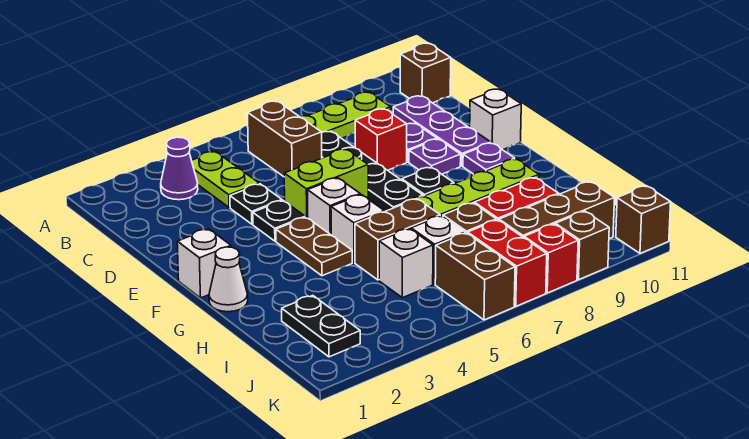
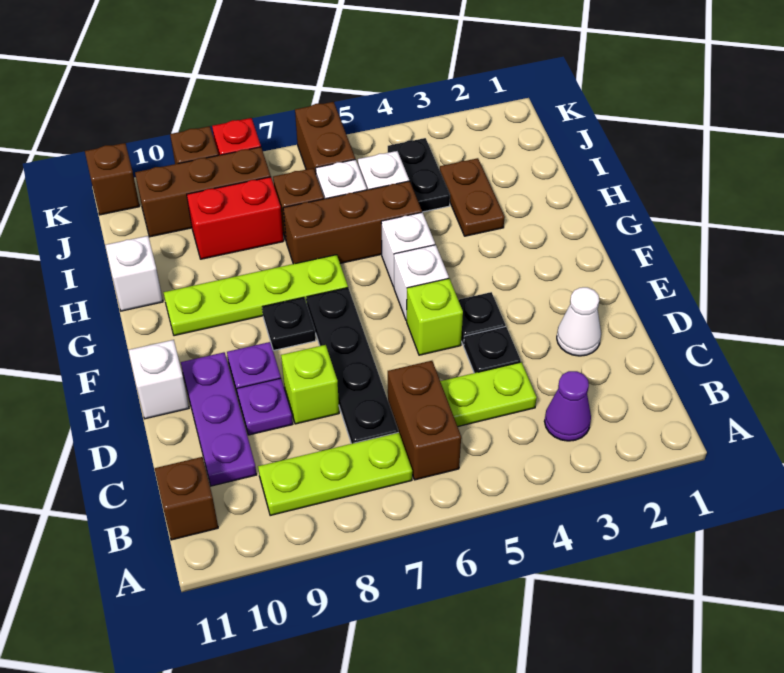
lime 1x2 plate [192,151,259,208] -> lime 1x2 plate turned to [440,362,537,427]
red 1x1 brick [355,109,407,170] -> lime 1x1 brick [281,345,339,424]
lime 1x2 brick [284,149,368,218] -> lime 1x1 brick [407,279,463,355]
white 1x1 brick [177,229,231,298] -> white 1x1 brick moved to [105,236,163,311]
brown 1x2 plate [276,217,352,276] -> brown 1x2 plate moved to [440,158,505,236]
purple 1x1 plate [463,143,515,174] -> none
white 1x1 cone [209,247,248,312] -> white 1x1 cone moved to [557,287,601,356]
brown 1x2 brick [355,199,440,280] -> brown 1x3 brick [283,181,422,264]
black 1x2 plate [282,295,360,357] -> black 1x2 plate moved to [388,138,450,212]
red 1x2 brick [468,220,547,306] -> none

